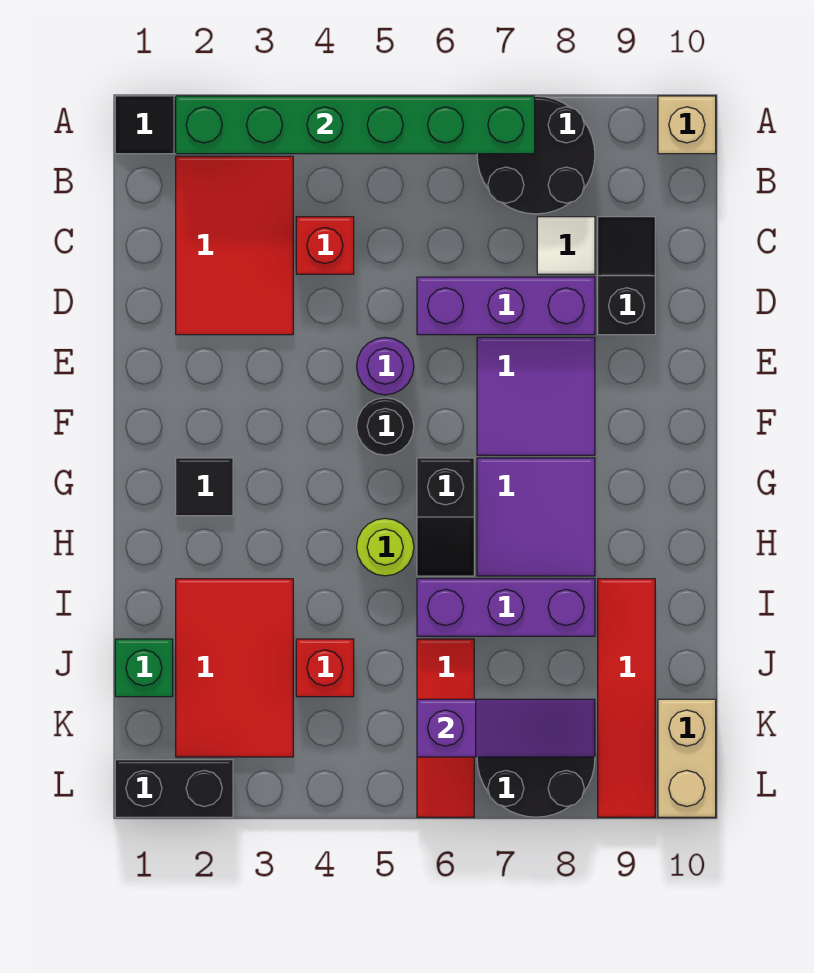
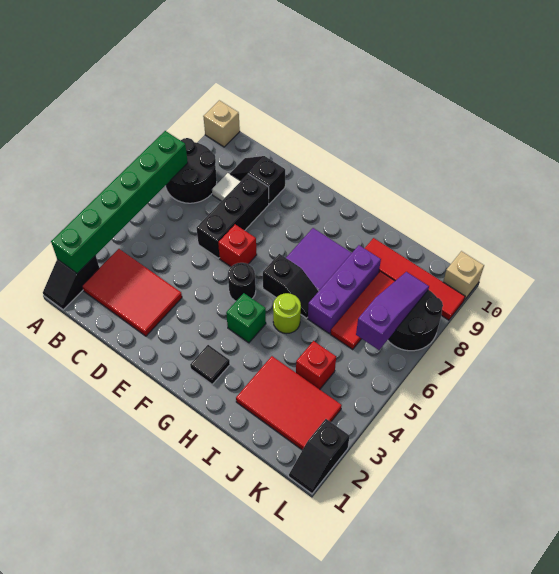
red 1x1 brick [296,217,354,274] -> red 1x1 brick moved to [218,224,257,267]
purple 1x3 brick [417,277,595,335] -> black 1x3 brick [197,174,269,258]
purple 1x1 round brick [357,338,414,395] -> none
purple 2x2 tile [477,337,595,455] -> none
green 1x1 brick [115,639,173,697] -> green 1x1 brick moved to [226,293,266,343]
red 1x3 tile [417,639,474,817] -> red 1x3 tile turned to [331,271,395,349]
tan 1x2 brick [658,699,716,817] -> tan 1x1 brick [443,251,484,300]
black 1x2 brick [115,760,233,817] -> black 1x2 slope [289,419,350,494]

